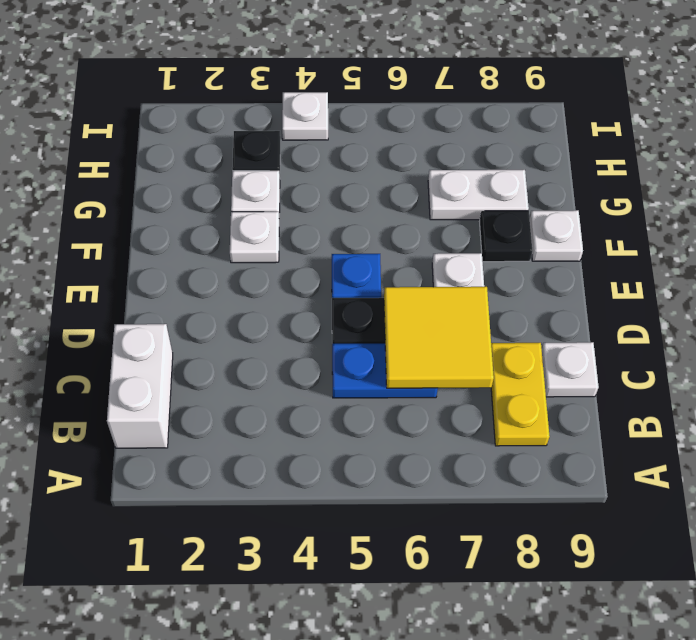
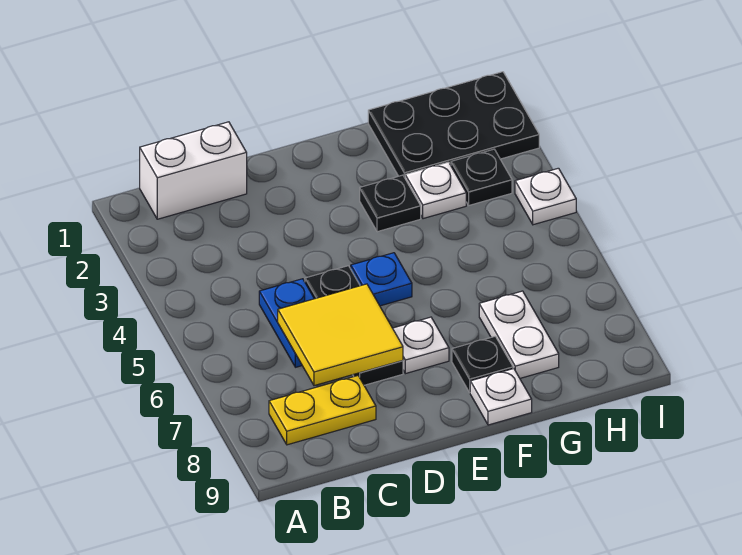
white 1x1 plate [542,342,599,397] -> none
white 1x1 plate [230,212,279,263] -> black 1x1 plate [360,175,421,232]
none -> black 2x3 plate [368,72,539,178]

